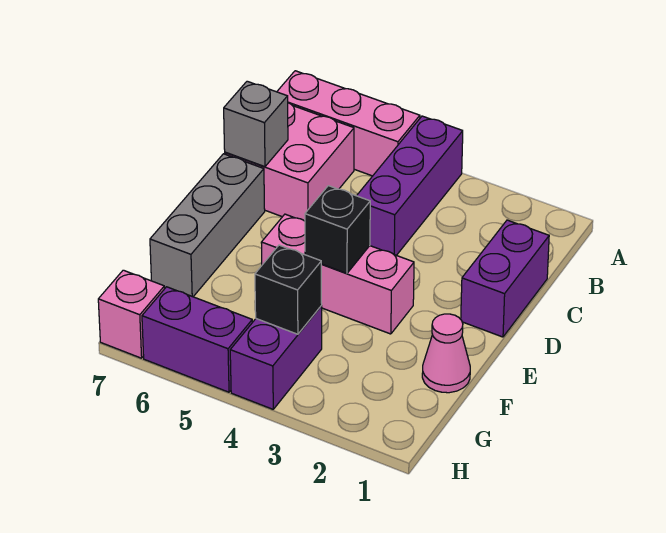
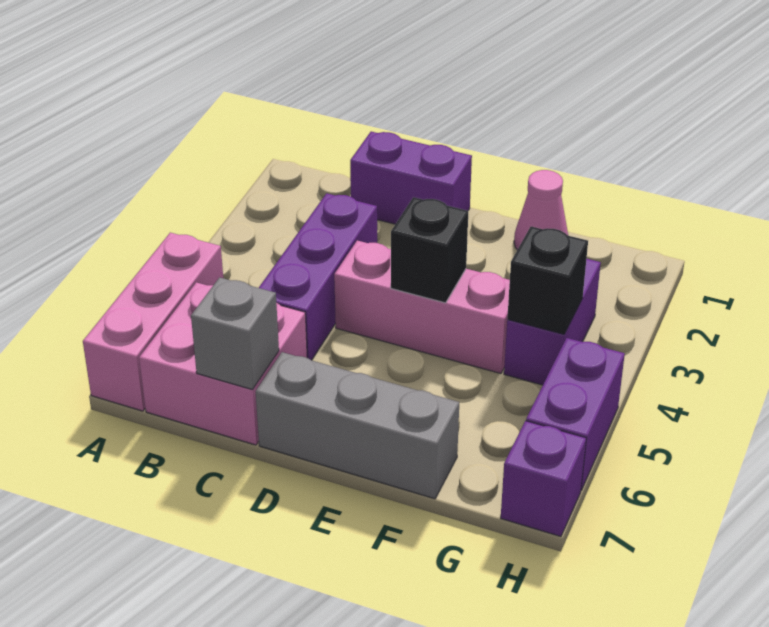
purple 1x3 brick [357,116,463,255] -> purple 1x3 brick turned to [259,193,377,360]
pink 1x3 brick [261,214,414,334] -> pink 1x3 brick turned to [334,241,510,374]
purple 1x2 brick [230,306,322,409] -> purple 1x2 brick turned to [504,259,601,385]
pink 1x1 brick [98,270,164,358] -> purple 1x1 brick [501,421,586,536]

